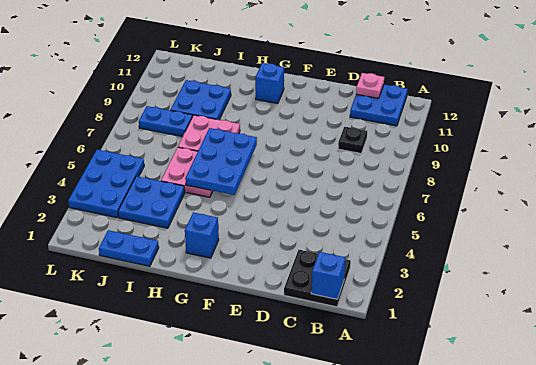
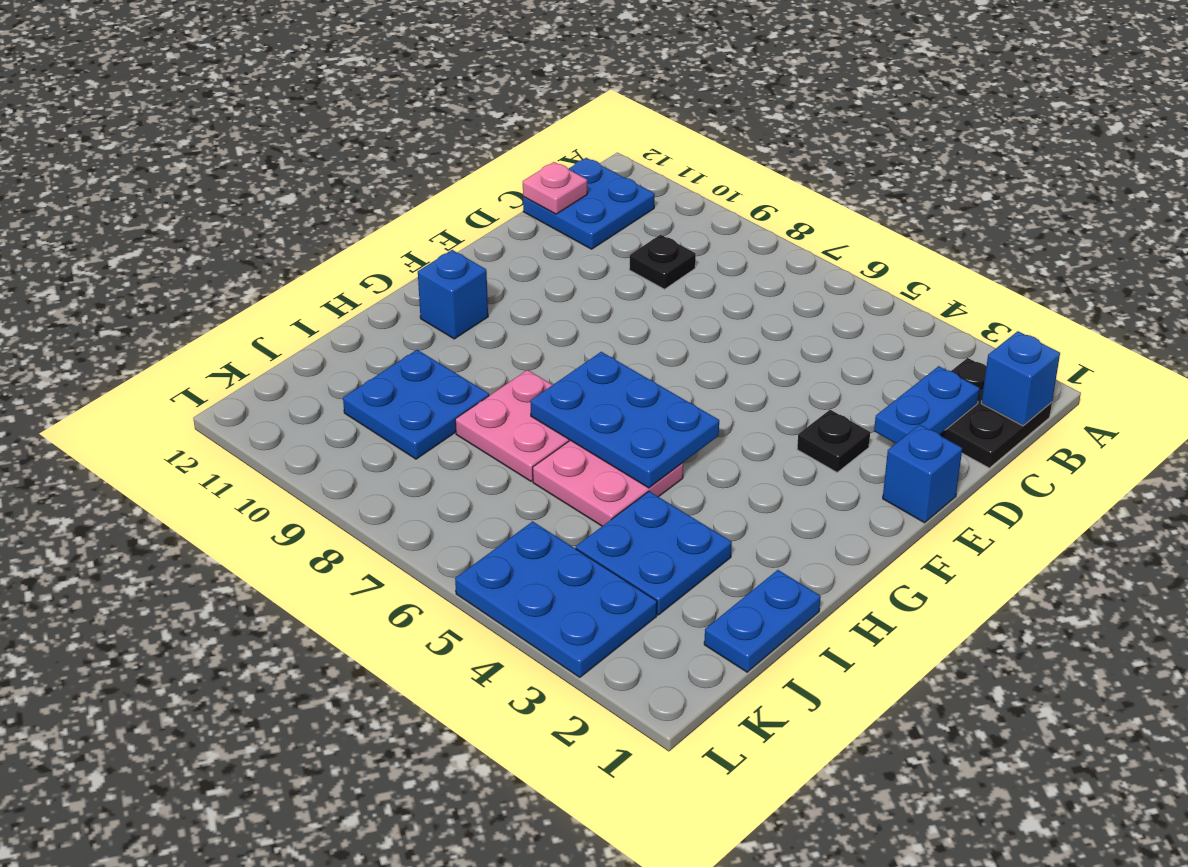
none -> black 1x1 plate [797,410,870,472]
blue 1x1 brick [185,212,219,258] -> blue 1x1 brick moved to [883,424,962,523]
blue 1x2 plate [139,106,192,137] -> blue 1x2 plate moved to [874,366,980,443]

